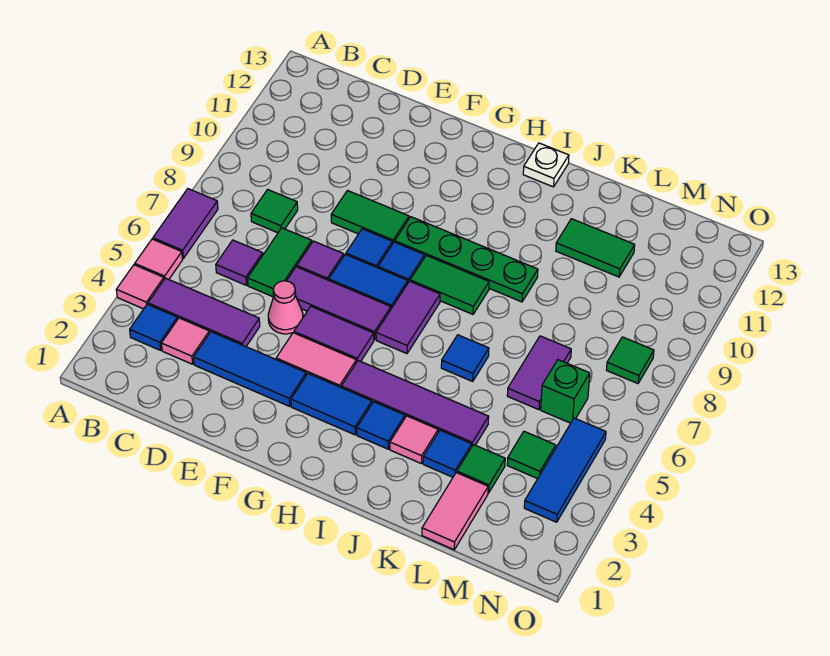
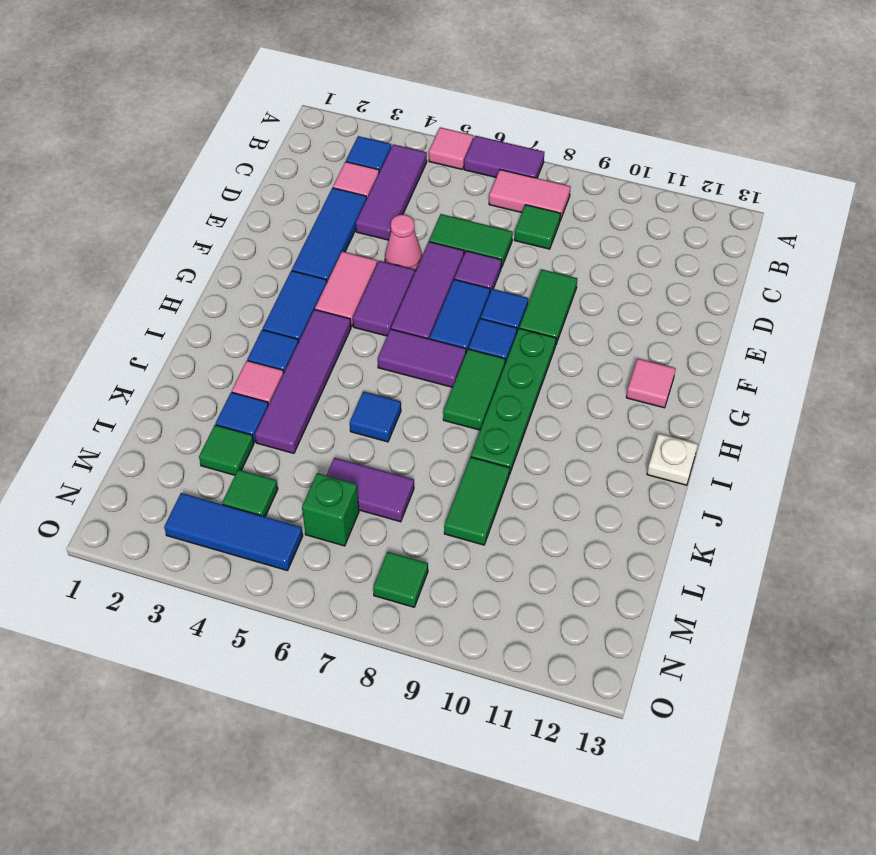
pink 1x1 tile [116,265,164,309] -> pink 1x1 tile moved to [626,359,676,408]
purple 1x1 tile [216,240,263,285] -> none
green 1x2 tile [556,219,635,277] -> green 1x2 tile moved to [444,457,510,545]
pink 1x2 tile [422,473,488,550] -> pink 1x2 tile moved to [489,170,571,220]

